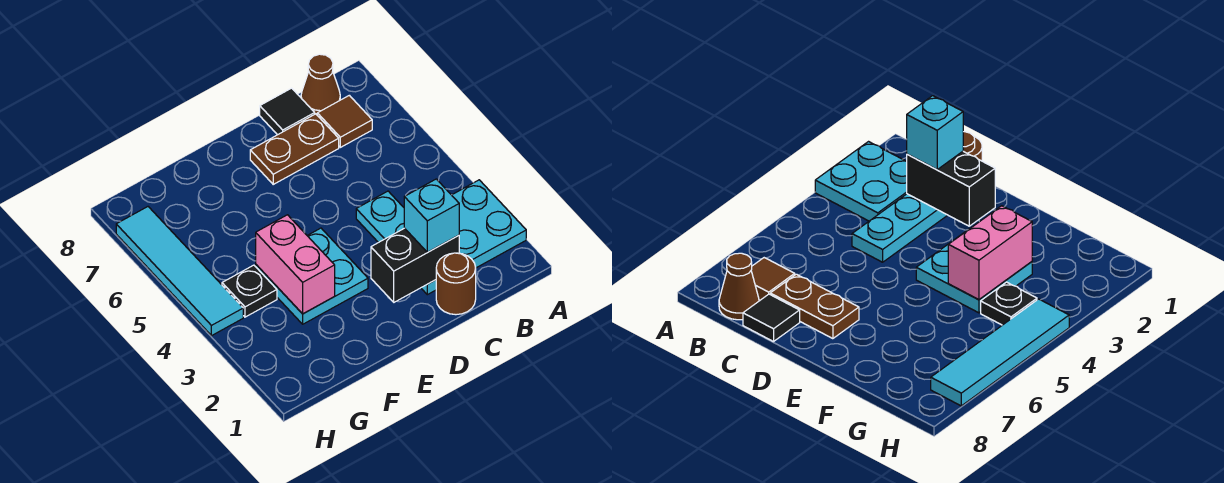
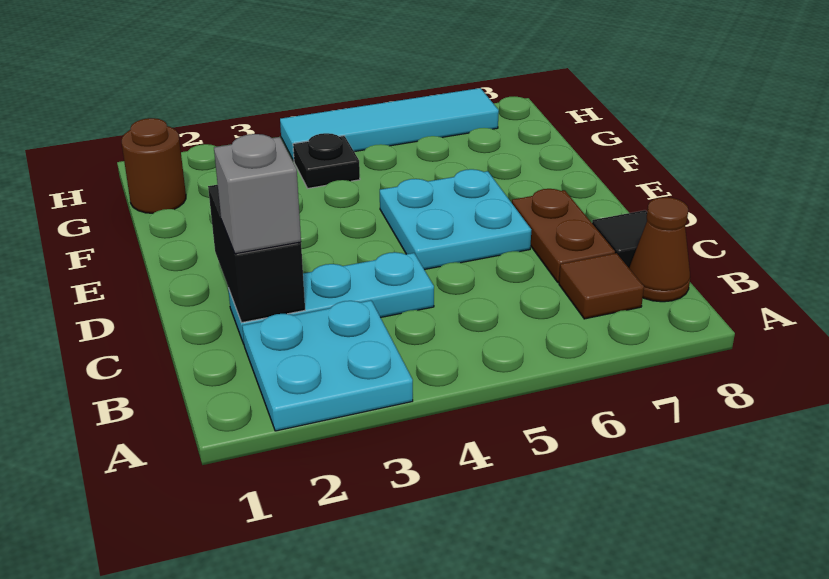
brown 1x1 round brick [436,253,476,315] -> brown 1x1 round brick moved to [122,118,186,213]
cyan 1x1 brick [404,179,459,252] -> grey 1x1 brick [214,134,301,254]
cyan 2x2 plate [256,228,368,324] -> cyan 2x2 plate moved to [380,169,531,270]
pink 1x2 brick [256,215,335,314] -> none

